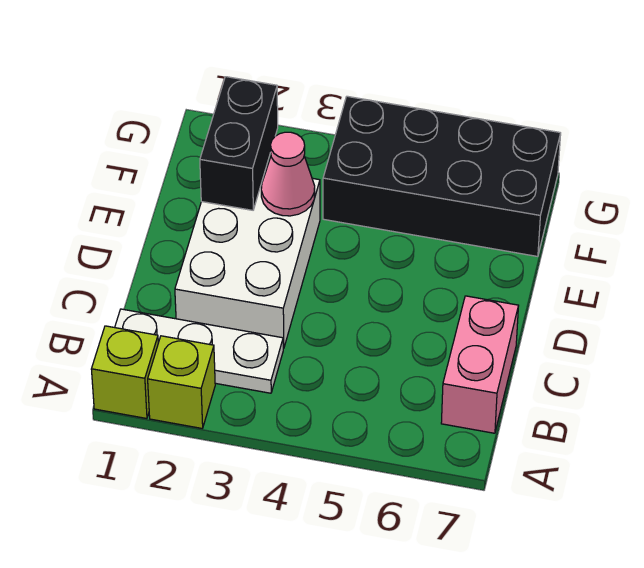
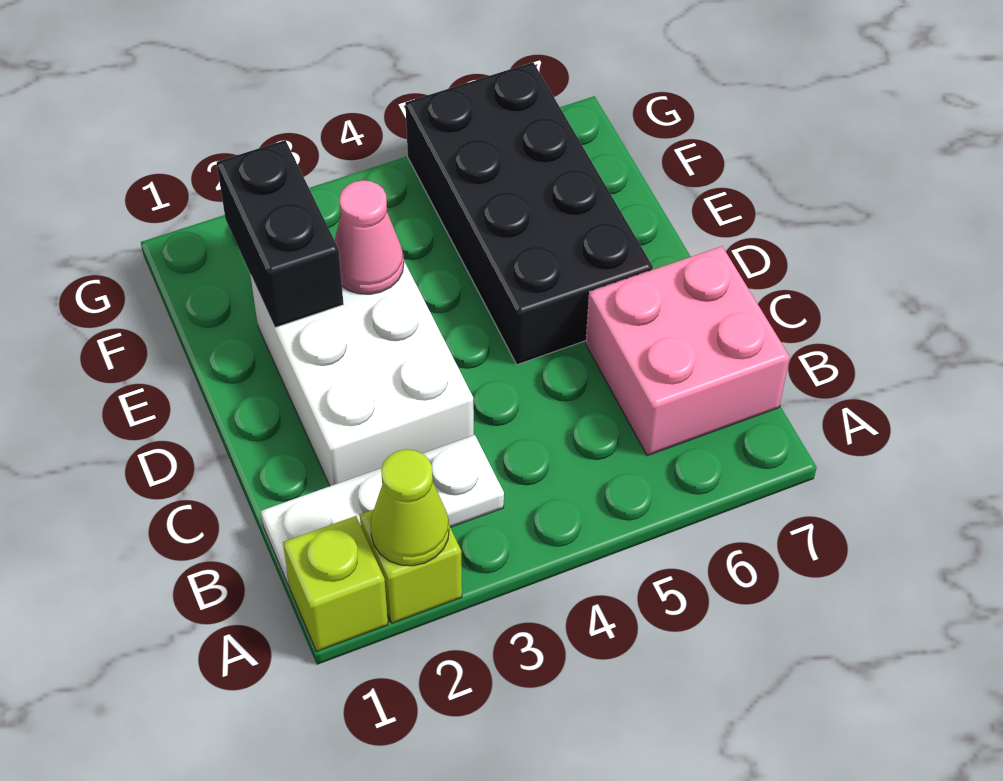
none -> lime 1x1 cone [370,449,449,566]
pink 1x2 brick [441,296,518,433] -> pink 2x2 brick [586,246,790,456]
black 2x4 brick [323,96,561,257] -> black 2x4 brick turned to [405,62,653,365]

